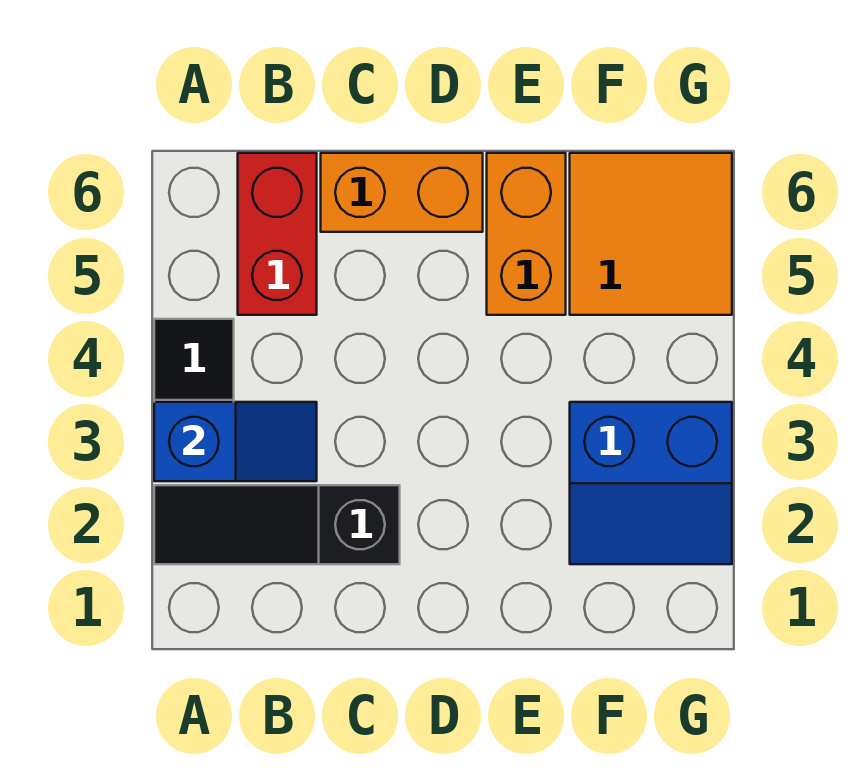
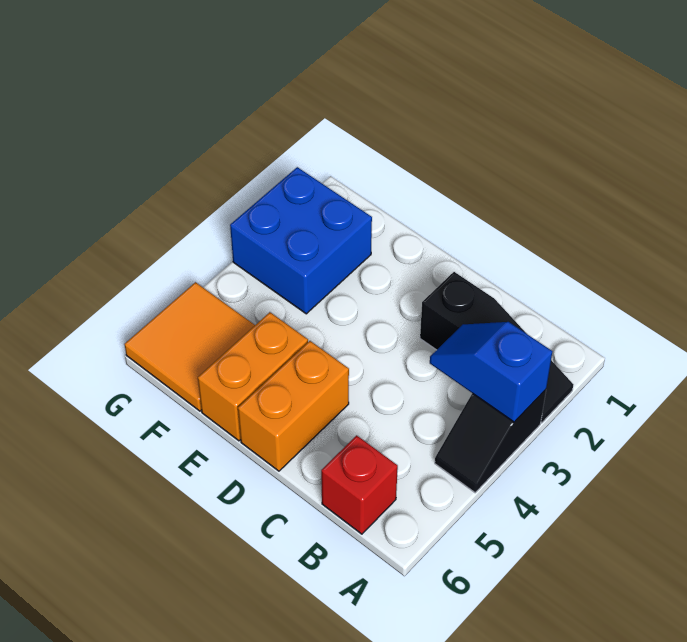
red 1x2 brick [238,153,317,315] -> red 1x1 brick [321,435,398,534]
orange 1x2 brick [321,153,483,232] -> orange 1x2 brick turned to [238,341,349,471]
blue 2x2 slope [570,402,732,564] -> blue 2x2 brick [230,167,372,314]

